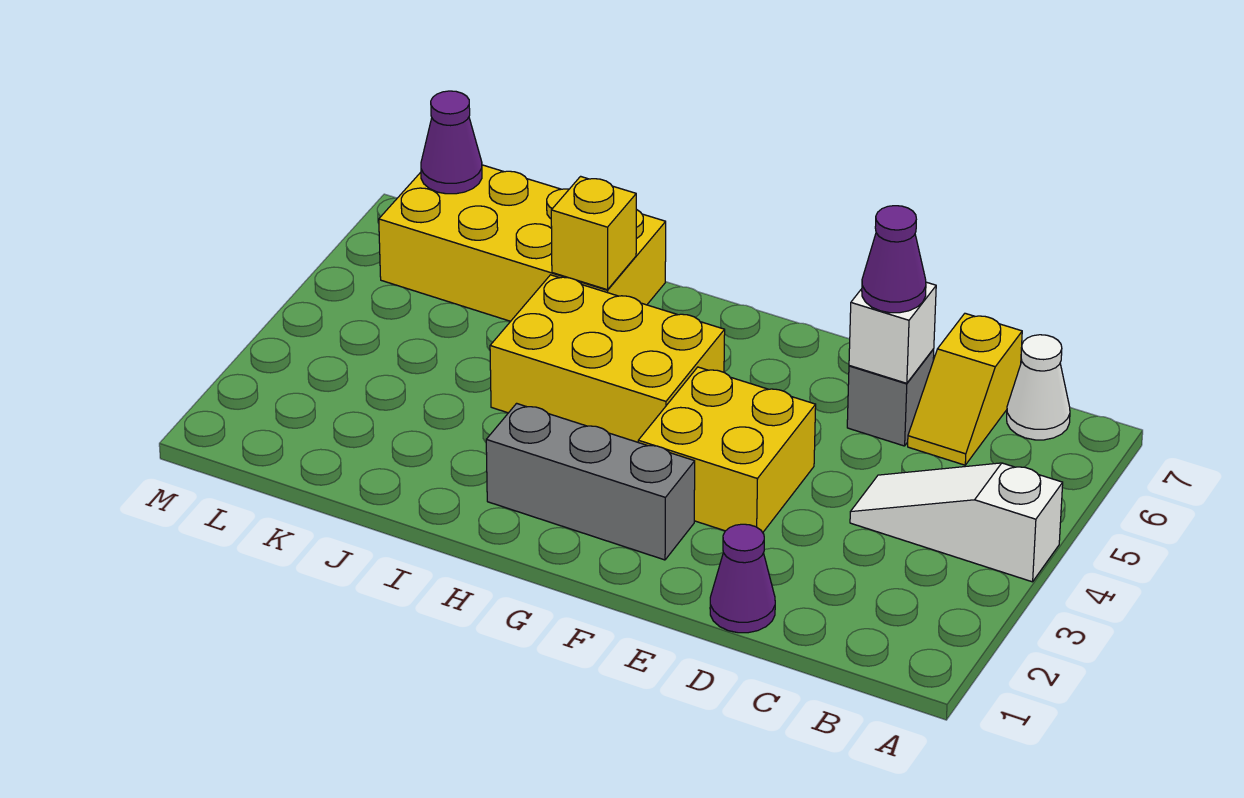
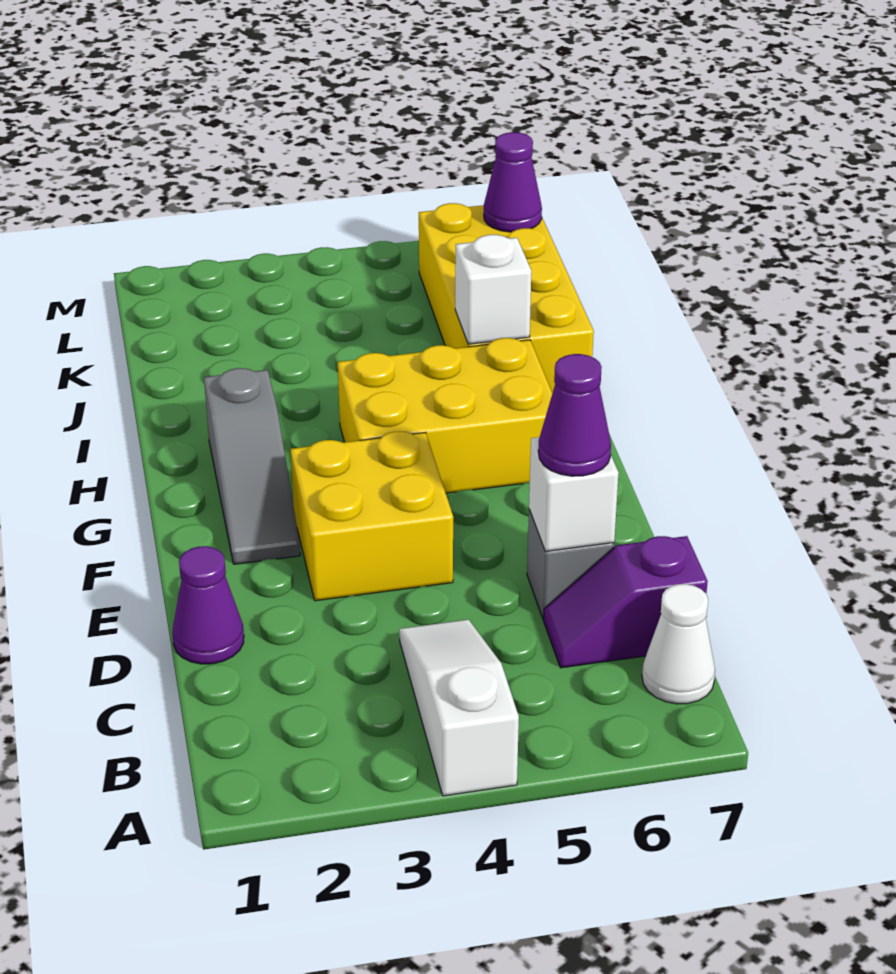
yellow 1x2 slope [908,313,1022,465] -> purple 1x2 slope [544,536,708,668]
grey 1x3 brick [486,403,695,560] -> grey 1x3 slope [204,368,300,564]
yellow 2x3 brick [490,275,725,442] -> yellow 2x3 brick turned to [338,338,552,493]
yellow 1x1 brick [551,176,636,290] -> white 1x1 brick [455,235,531,344]

